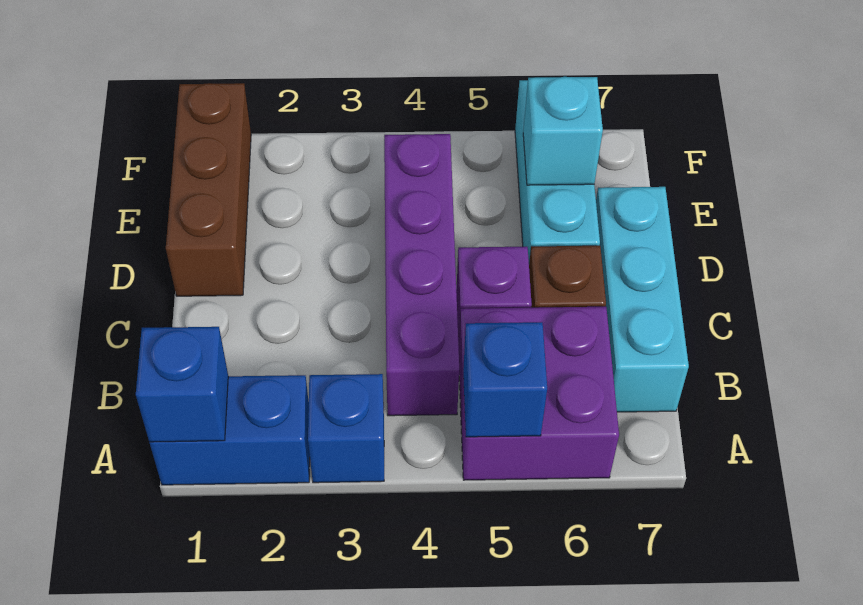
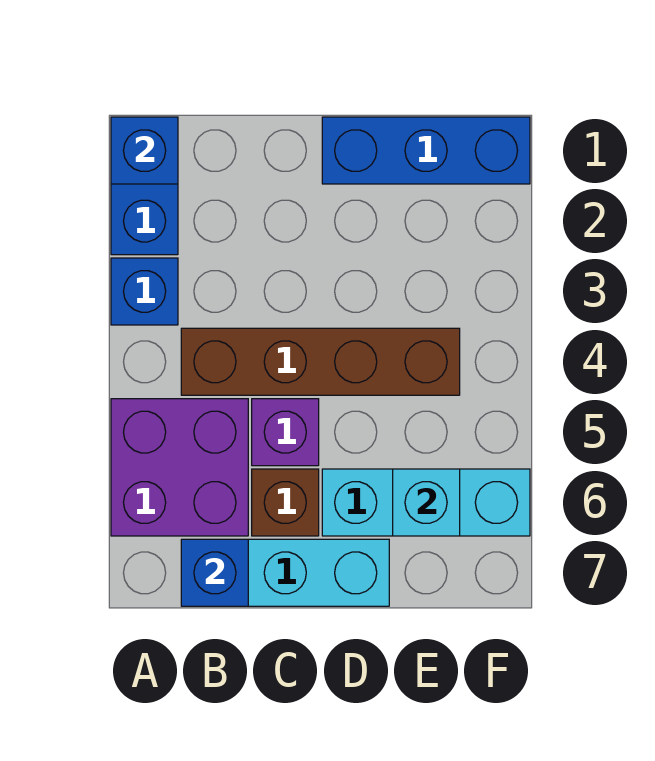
blue 1x1 brick [463,322,547,437] -> blue 1x1 brick moved to [181,539,248,606]
purple 1x4 brick [384,134,459,416] -> brown 1x4 brick [181,328,460,395]
brown 1x3 brick [166,83,251,296] -> blue 1x3 brick [322,117,530,184]

